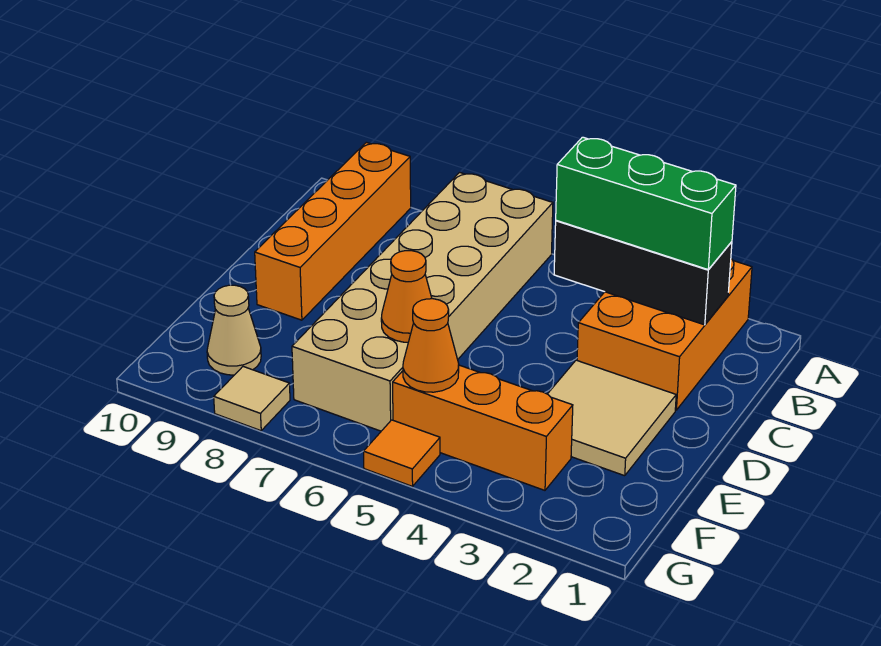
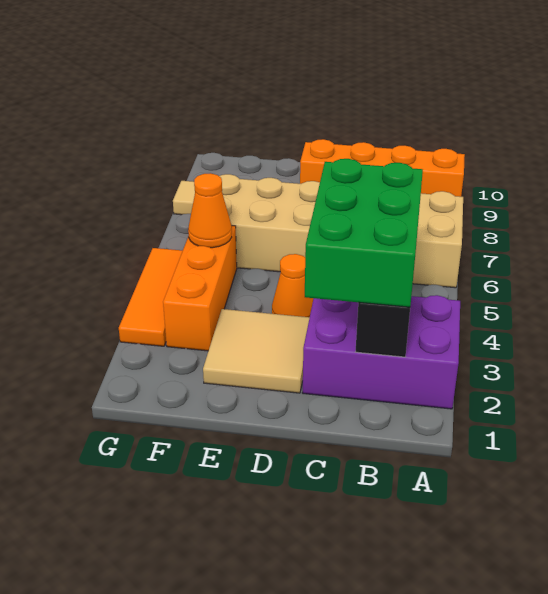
orange 2x3 brick [577,259,752,410] -> purple 2x3 brick [302,295,460,409]
green 1x3 brick [556,137,736,270] -> green 2x3 brick [305,159,423,307]
orange 1x1 cone [381,251,432,342] -> orange 1x1 cone moved to [272,254,314,317]
tan 1x1 cone [207,285,261,375] -> none
orange 1x1 tile [364,420,440,486] -> orange 1x3 tile [119,248,183,346]

